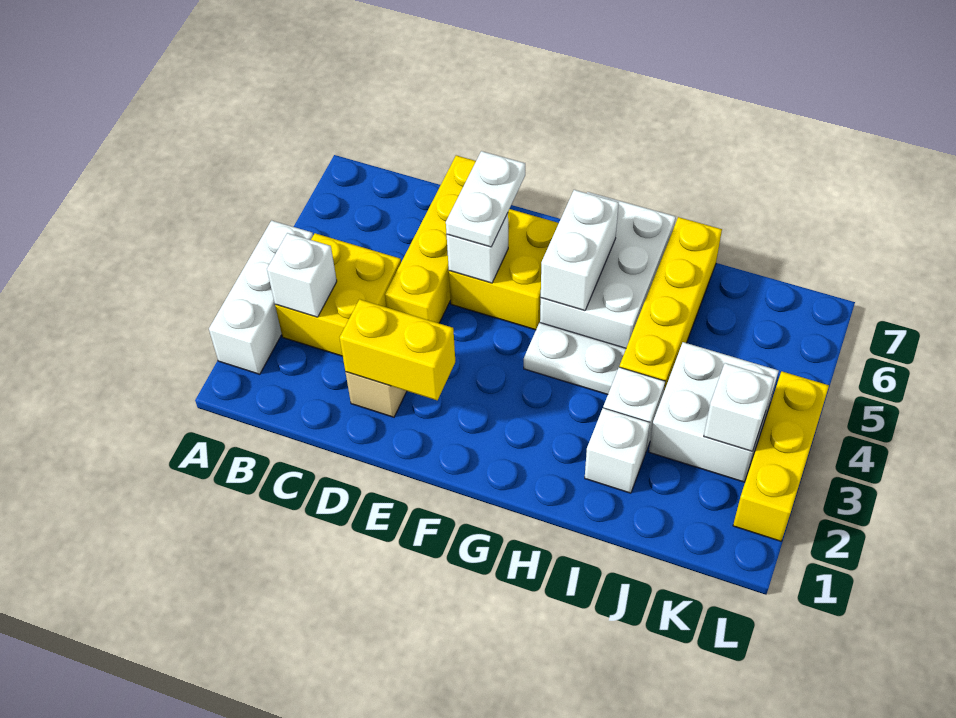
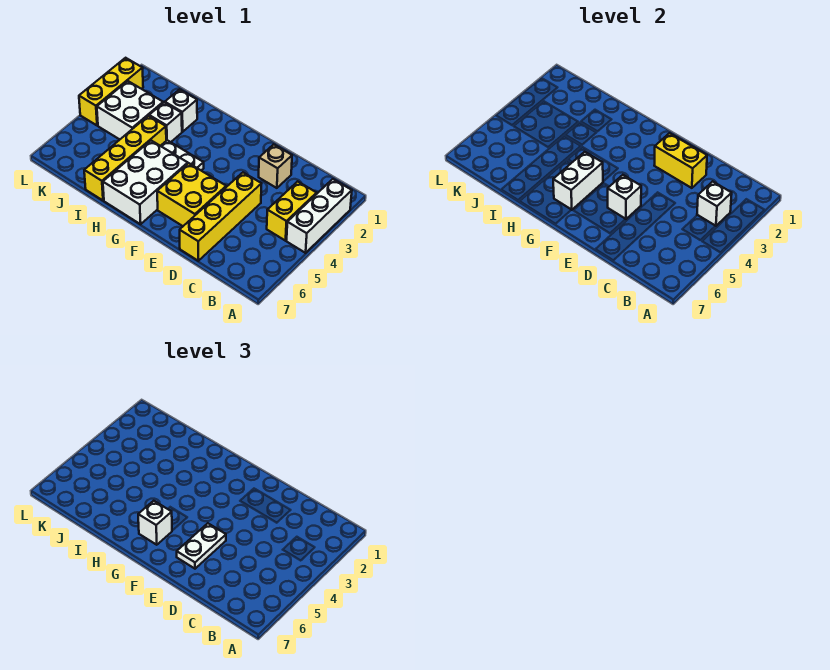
yellow 2x2 brick [275,233,401,356] -> yellow 1x2 brick [267,181,317,241]
white 1x1 brick [704,363,774,451] -> white 1x1 brick moved to [138,501,172,545]

